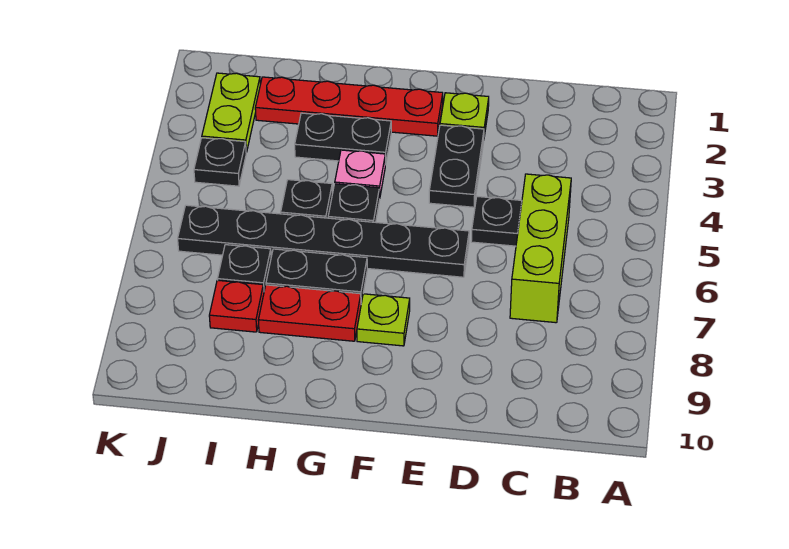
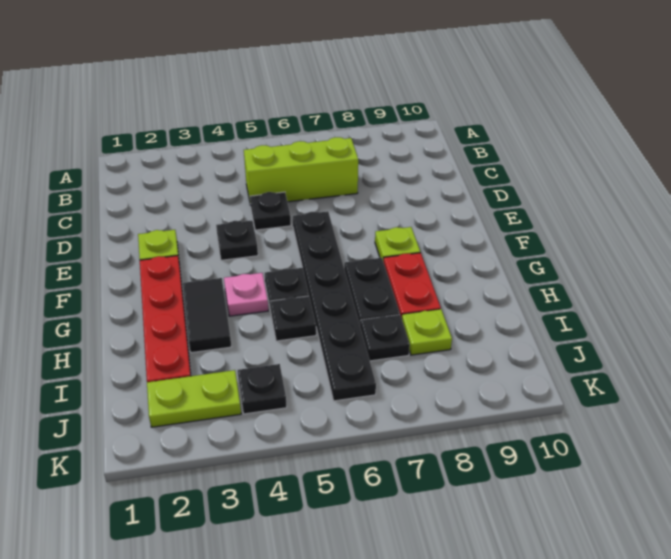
black 1x2 plate [429,125,484,207] -> black 1x1 plate [216,221,258,260]
black 1x2 plate [295,113,391,165] -> black 1x2 tile [183,278,231,353]
red 1x1 plate [209,280,264,332] -> lime 1x1 plate [402,309,452,355]

